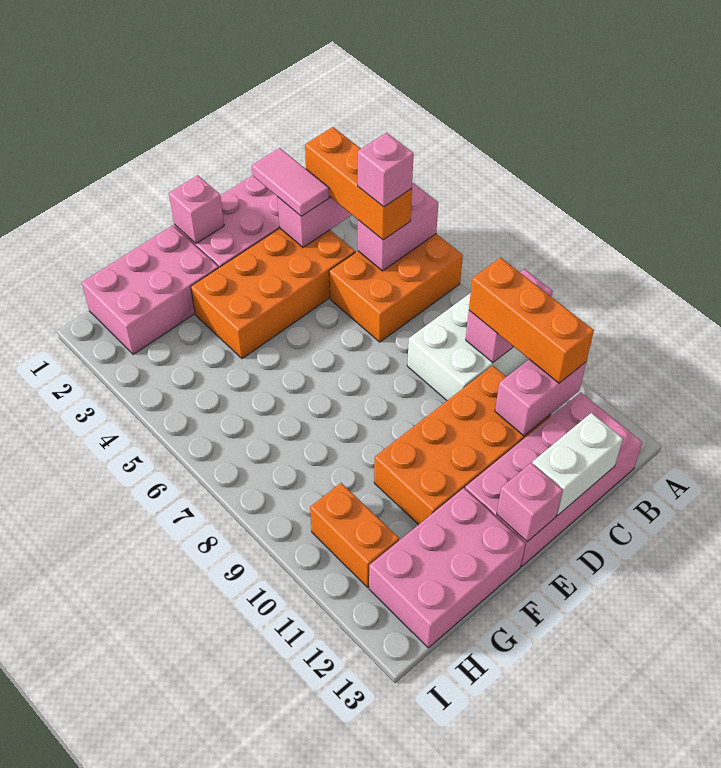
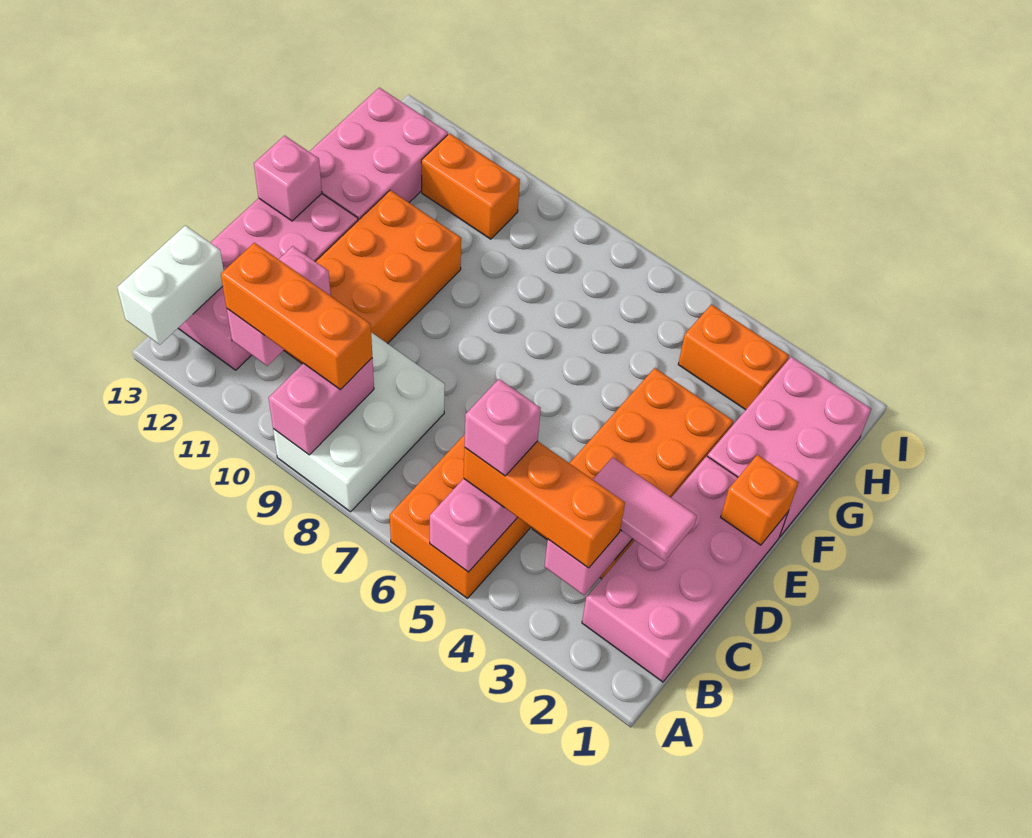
white 1x2 brick [532,413,623,515] -> white 1x2 brick moved to [117,225,224,345]
pink 1x1 brick [169,175,224,244] -> orange 1x1 brick [721,455,799,545]
none -> orange 1x2 brick [678,305,789,410]

